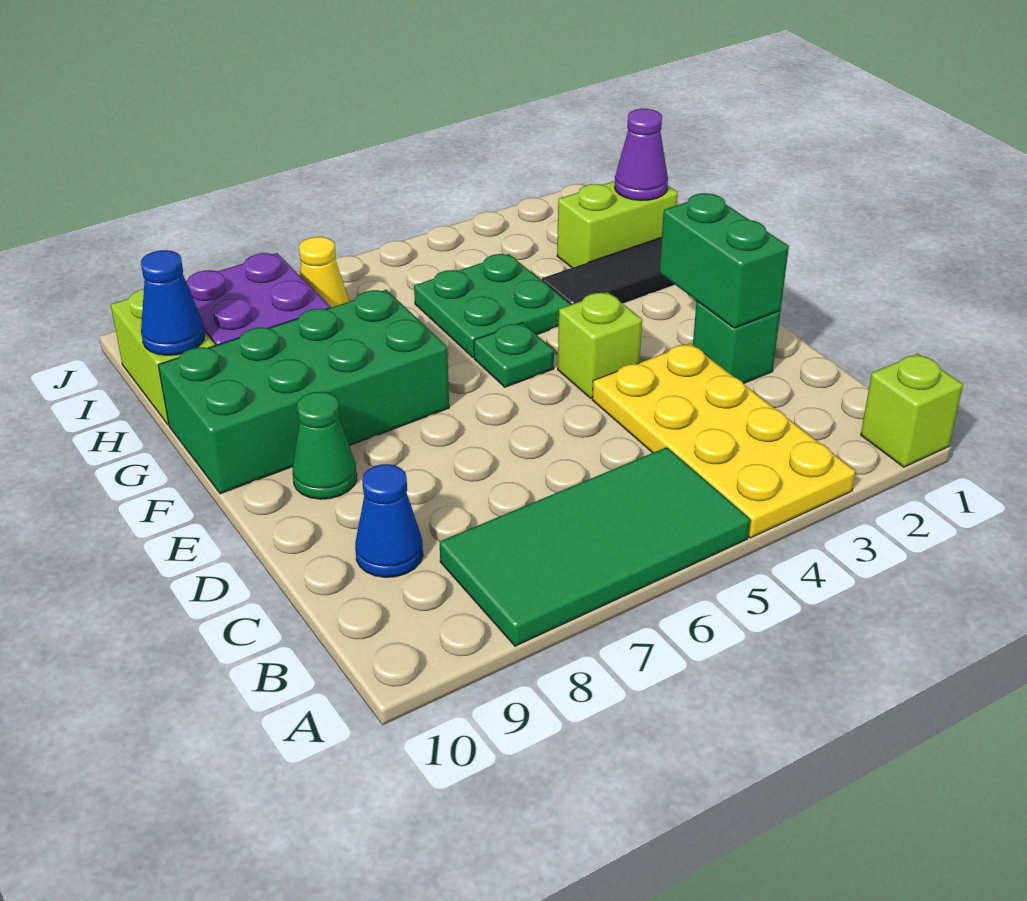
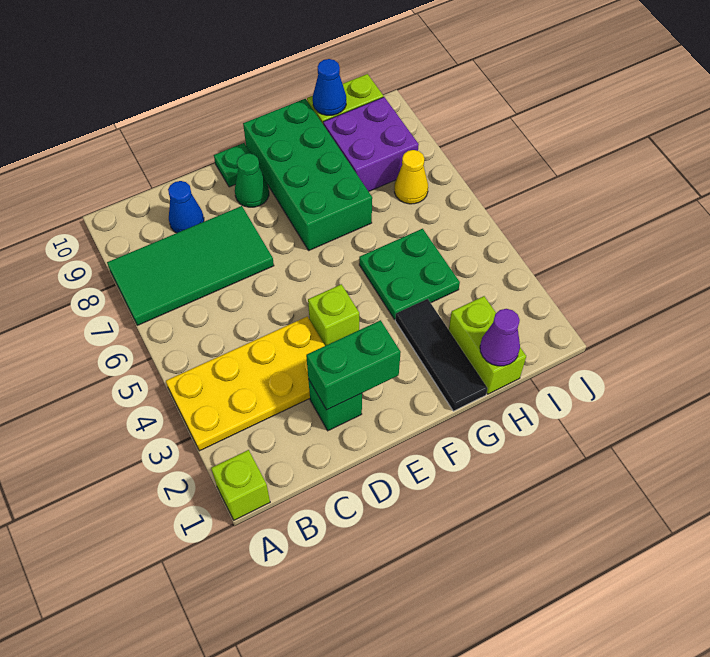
green 2x4 tile [439,447,750,646] -> green 2x4 tile turned to [107,206,274,325]
green 1x1 plate [474,323,554,387] -> green 1x1 plate moved to [214,143,251,187]

